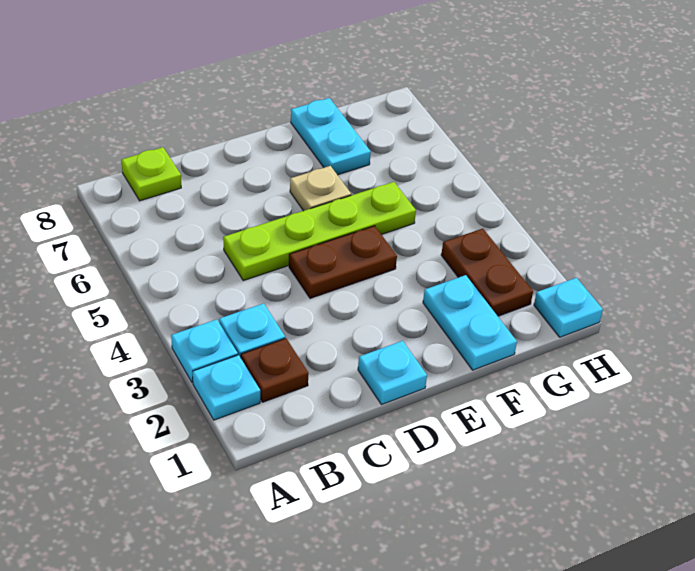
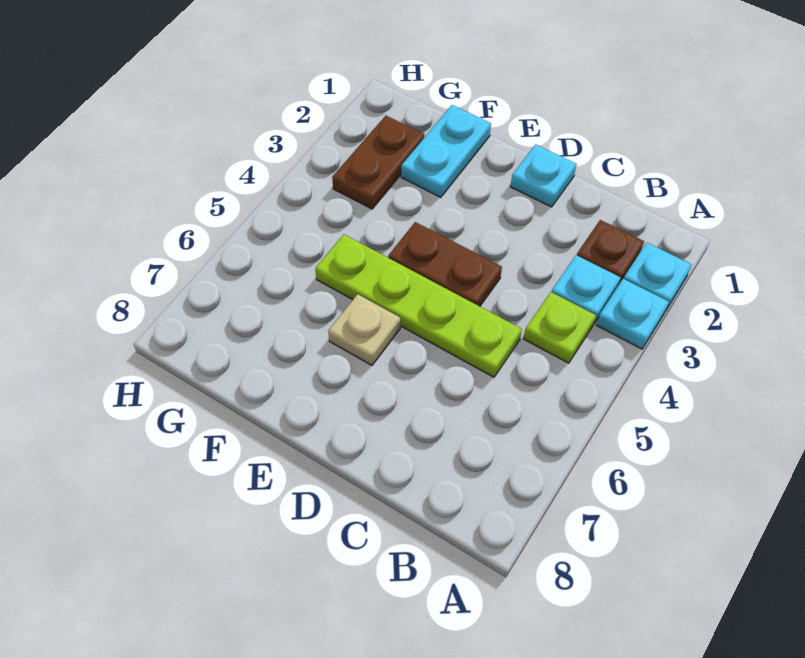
lime 1x1 plate [122,147,181,201] -> lime 1x1 plate moved to [524,292,596,363]
cyan 1x2 plate [291,98,371,175] -> none
cyan 1x1 plate [534,278,603,337] -> none

